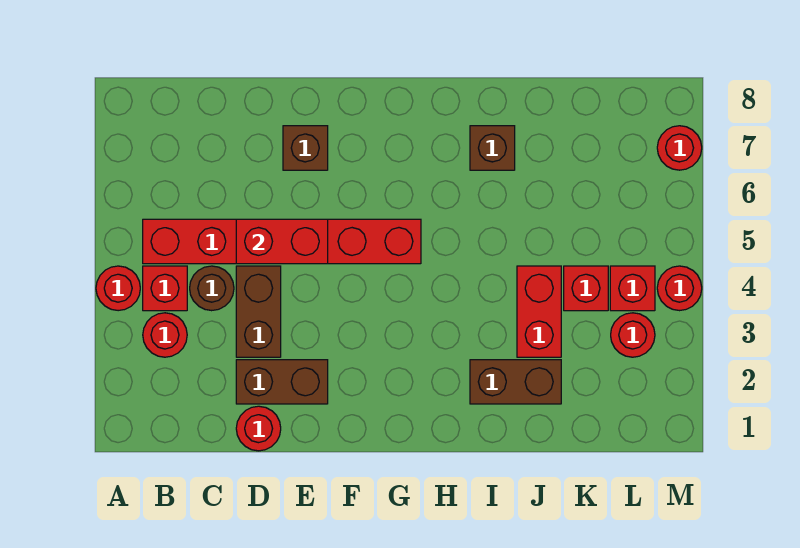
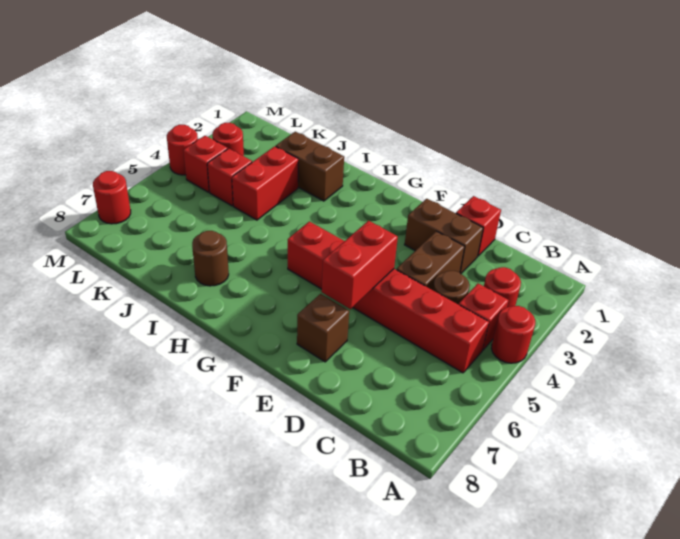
red 1x1 round brick [236,406,281,451] -> red 1x1 brick [456,196,501,256]
red 1x2 brick [236,219,328,264] -> red 1x2 brick turned to [322,221,398,309]
brown 1x1 brick [470,126,515,170] -> brown 1x1 round brick [192,231,229,286]

